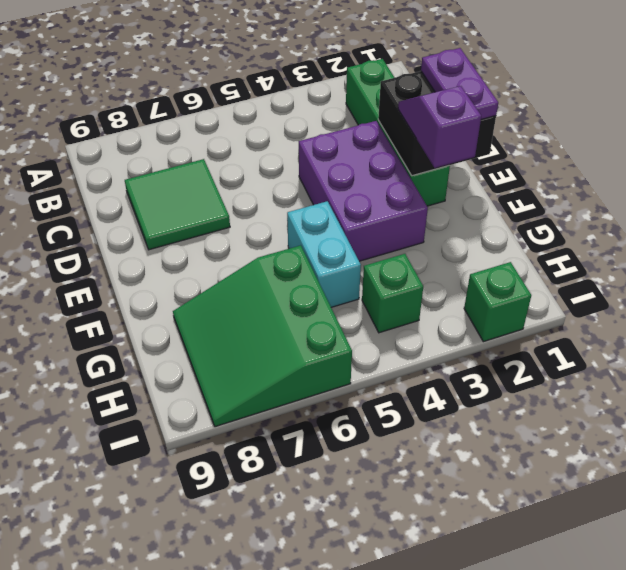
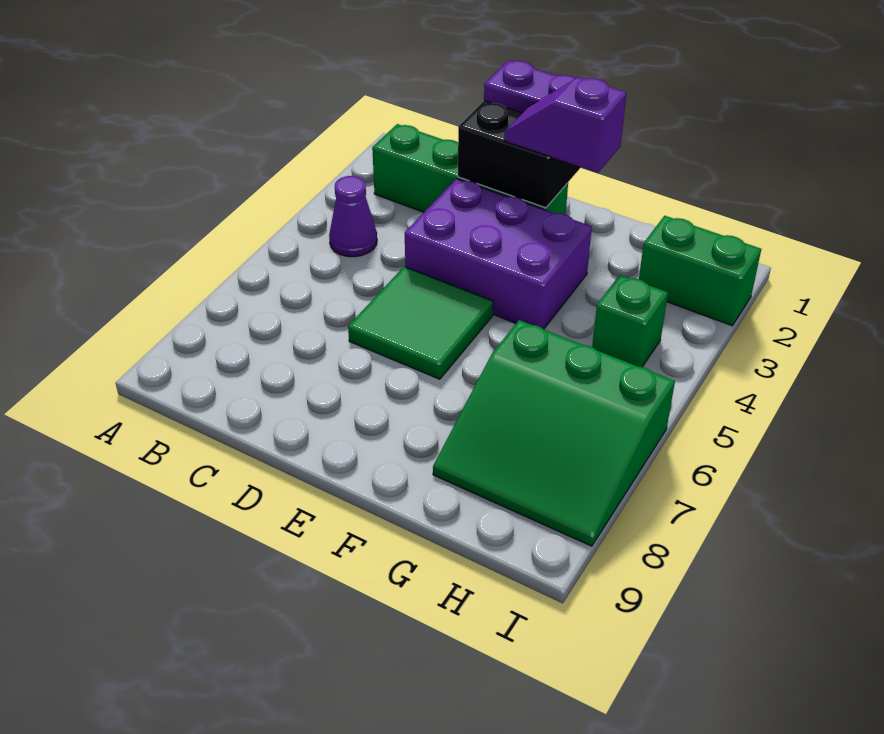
none -> purple 1x1 cone [329,176,377,257]
green 2x2 tile [125,159,230,250] -> green 2x2 tile moved to [348,267,493,379]
cyan 1x2 brick [287,201,361,307] -> none
green 1x1 brick [464,262,531,342] -> green 1x2 brick [639,216,761,326]

